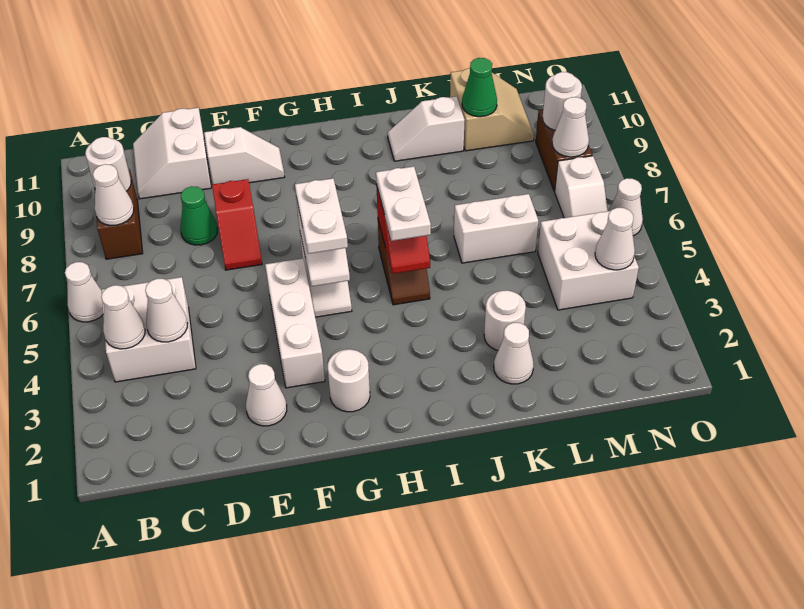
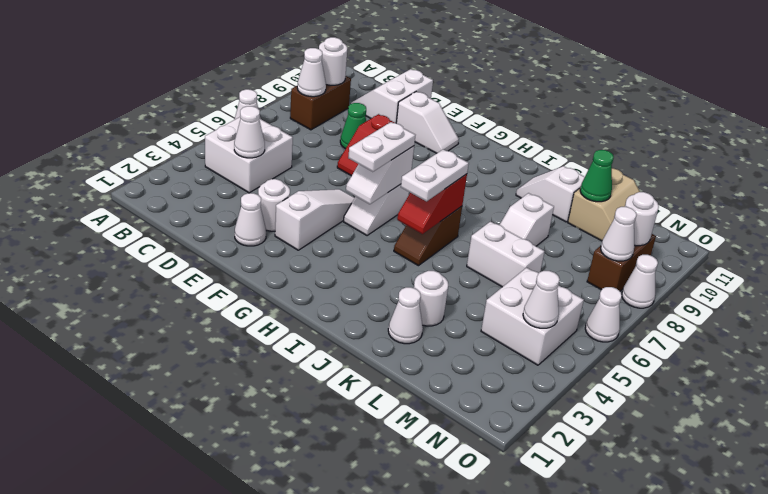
white 1x1 cone [101,285,145,349] -> white 1x1 cone moved to [622,255,658,308]
white 1x3 brick [265,258,325,388] -> white 1x3 slope [275,189,354,250]
white 1x1 round brick [328,349,370,412] -> white 1x1 round brick moved to [258,179,290,231]
white 1x2 slope [555,156,608,218] -> white 1x2 slope moved to [500,193,554,246]

